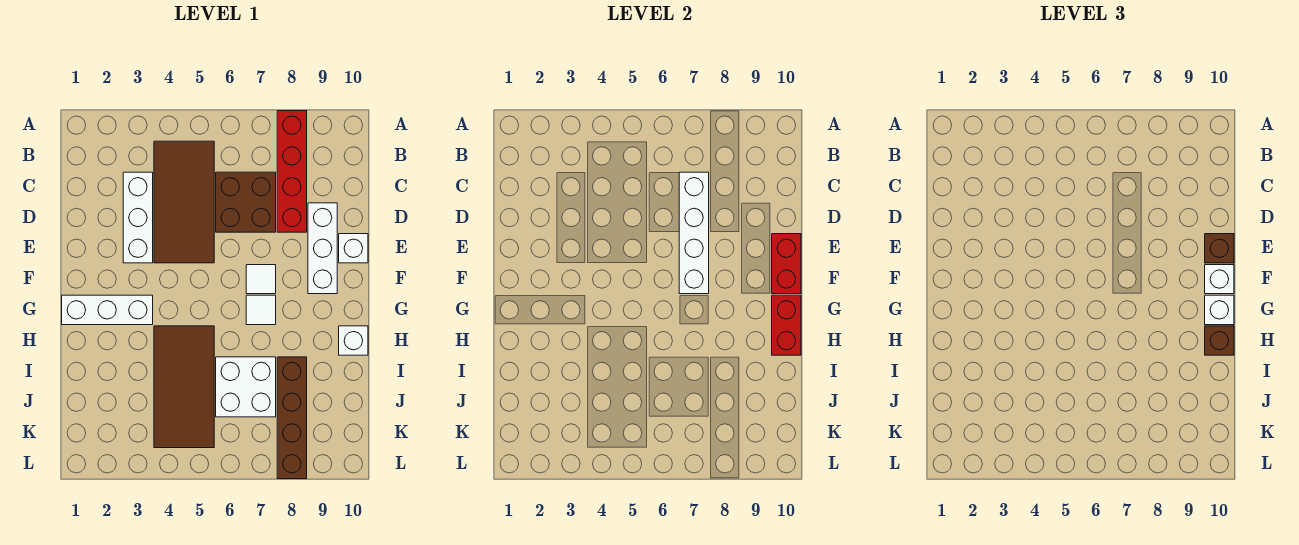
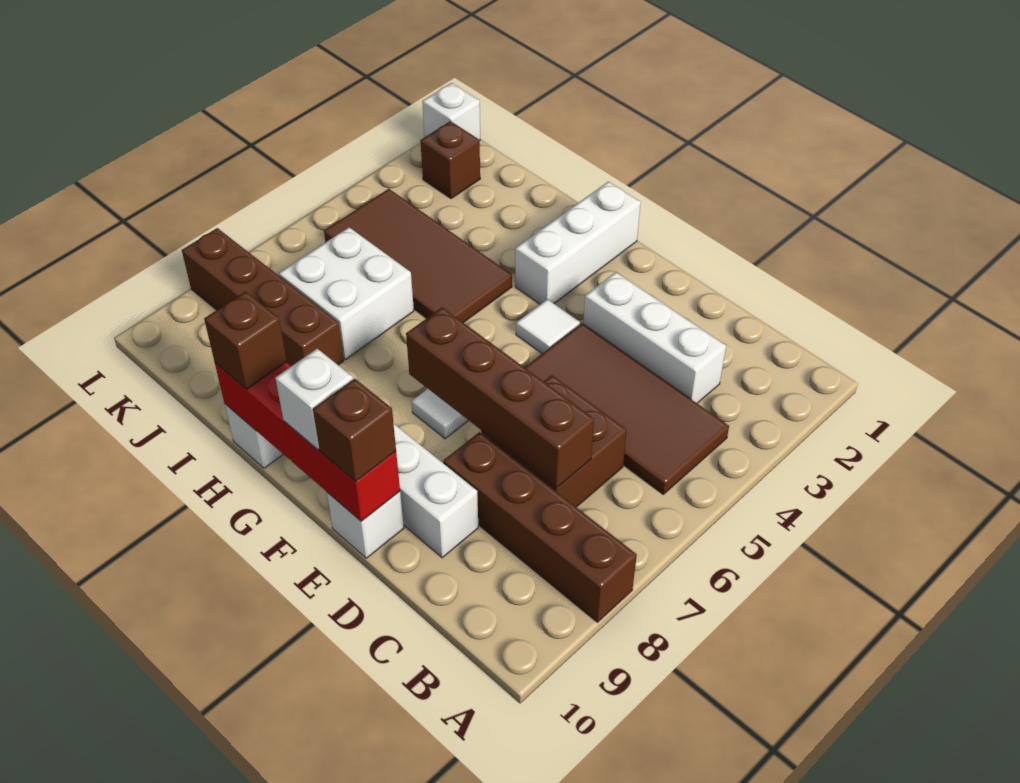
red 1x4 brick [277,111,307,232] -> brown 1x4 brick [443,432,637,622]
white 1x4 brick [679,172,709,294] -> brown 1x4 brick [406,307,594,488]
white 1x1 tile [246,295,276,325] -> white 1x1 tile moved to [516,299,580,354]
white 1x1 brick [1205,295,1234,325] -> white 1x1 brick moved to [422,83,480,141]
none -> brown 1x1 brick [420,121,480,199]

